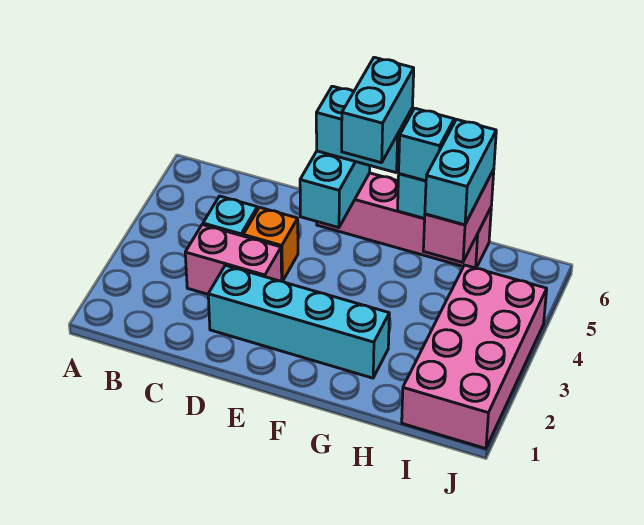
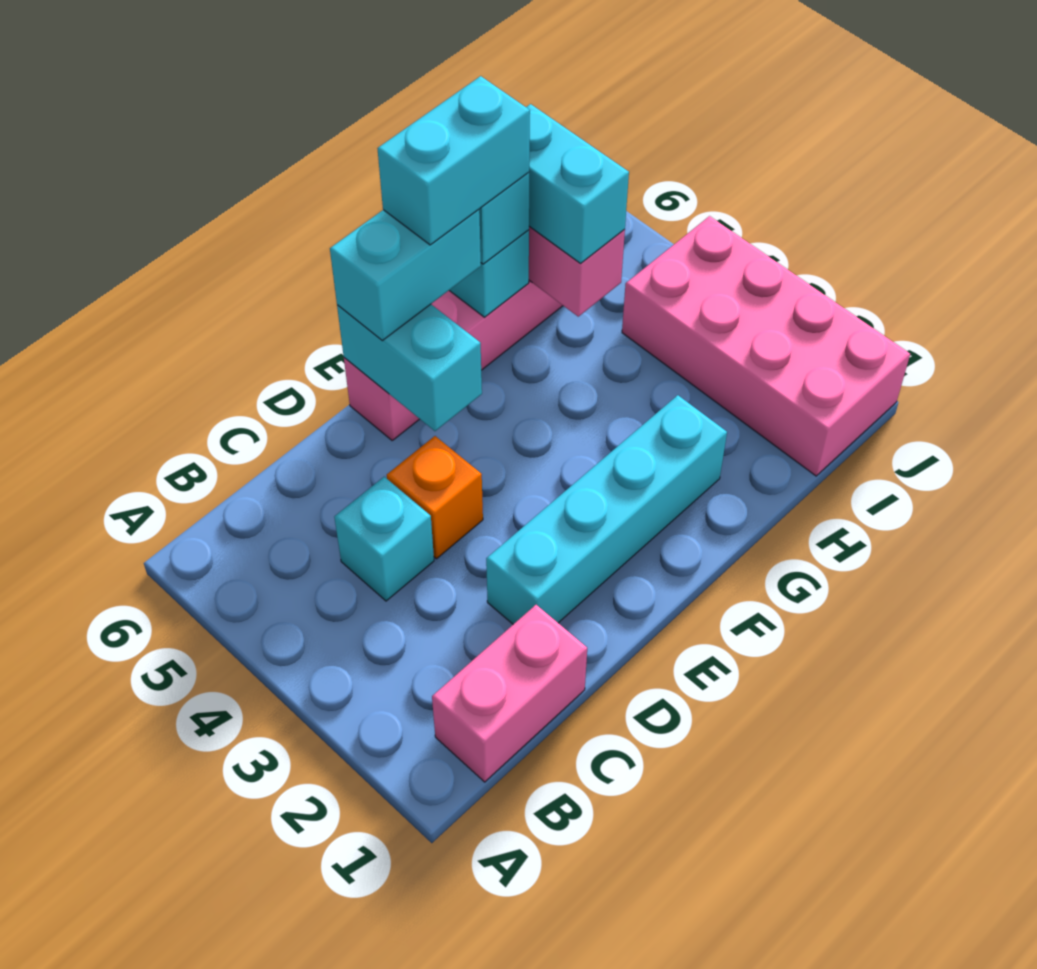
pink 1x2 brick [185,225,282,294] -> pink 1x2 brick moved to [432,605,587,782]
cyan 1x2 brick [342,57,414,163] -> cyan 1x2 brick turned to [377,76,530,245]

